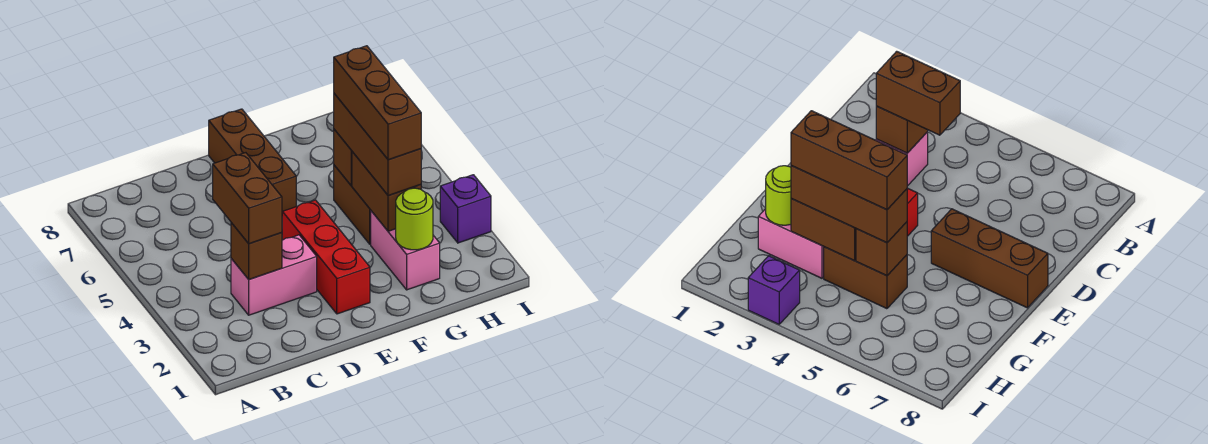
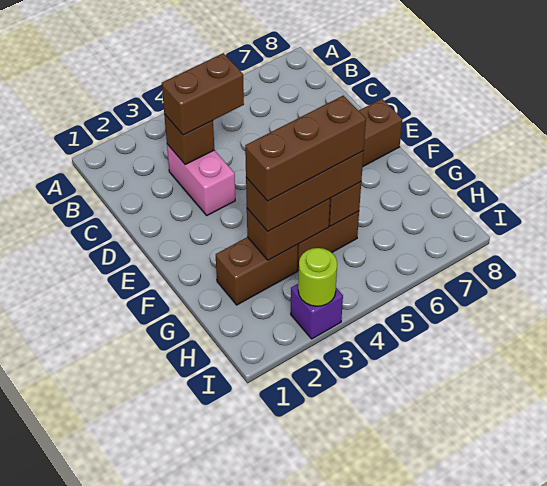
red 1x3 brick [282,200,370,314] -> none
pink 1x2 brick [371,211,440,290] -> brown 1x2 brick [216,237,298,305]
lime 1x1 round brick [396,188,433,250] -> lime 1x1 round brick moved to [298,248,337,306]

